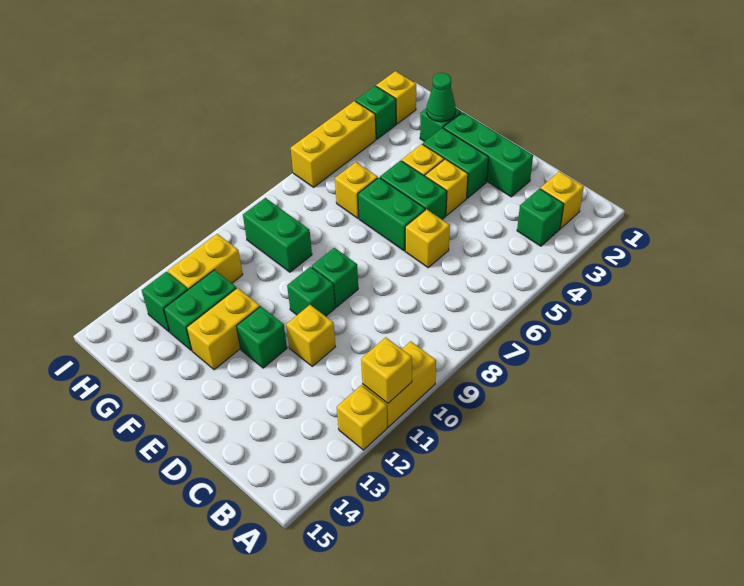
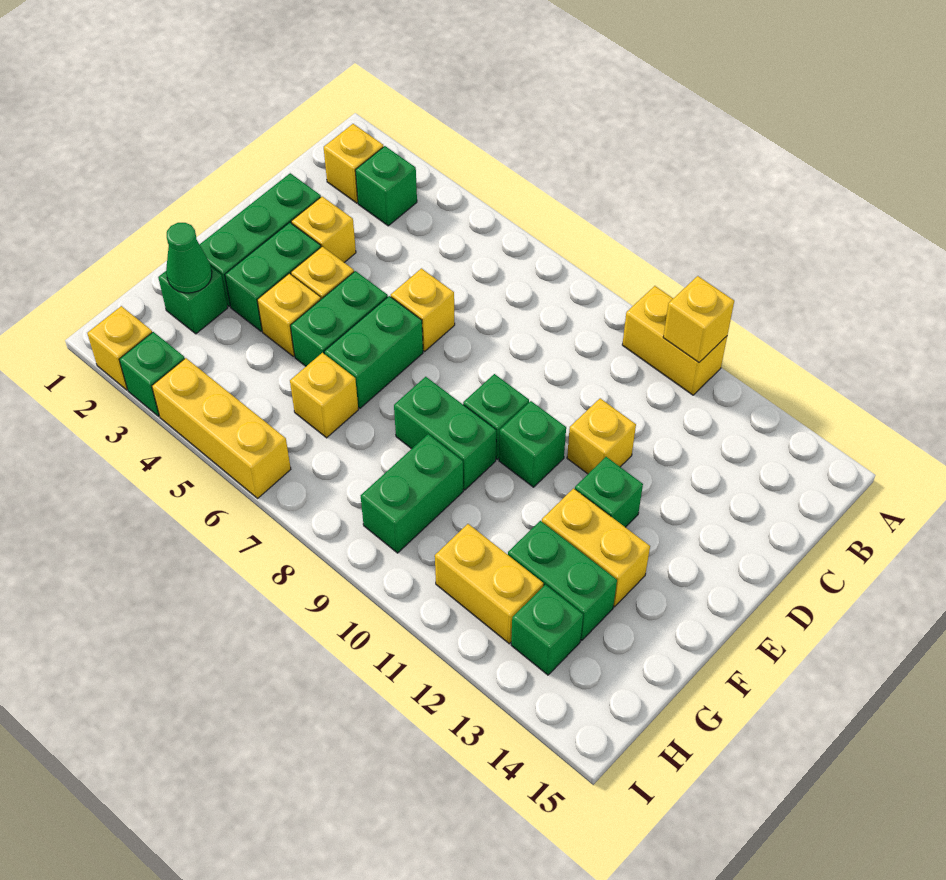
yellow 1x1 brick [337,385,387,450] -> yellow 1x1 brick moved to [291,197,356,263]
none -> green 1x2 brick [394,377,496,490]

